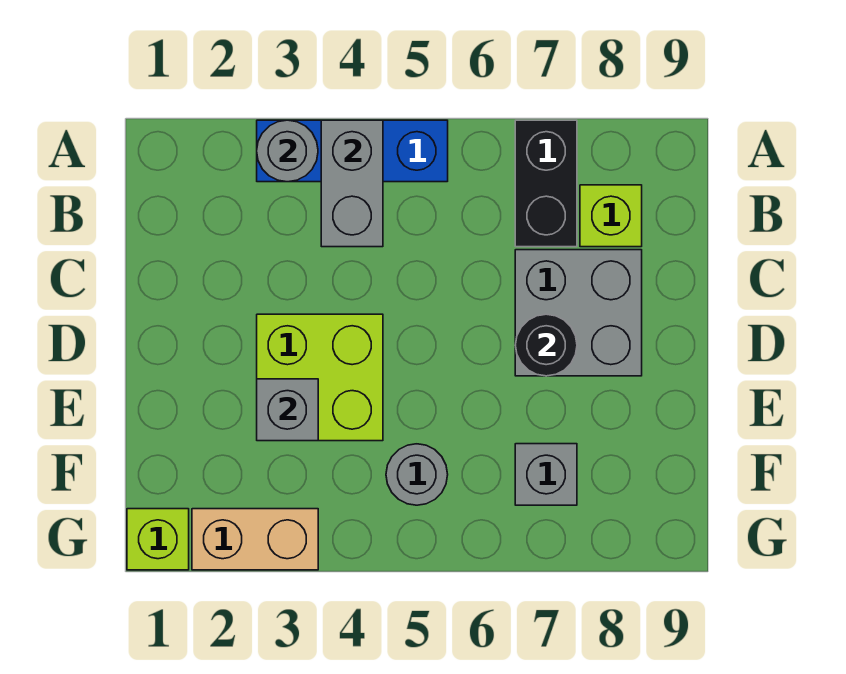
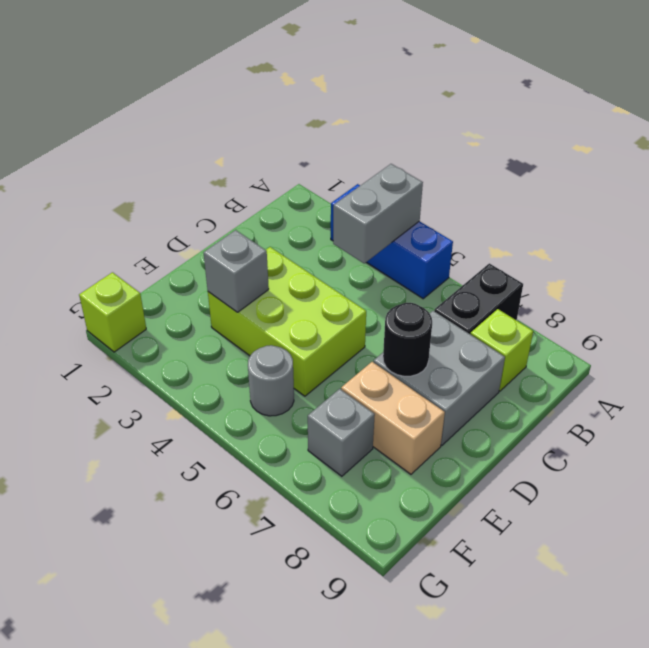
grey 1x1 round brick [257,120,318,182] -> none
lime 2x2 brick [257,314,383,441] -> lime 2x3 brick [208,247,366,396]
tan 1x2 brick [192,509,318,570] -> tan 1x2 brick moved to [341,362,445,474]

